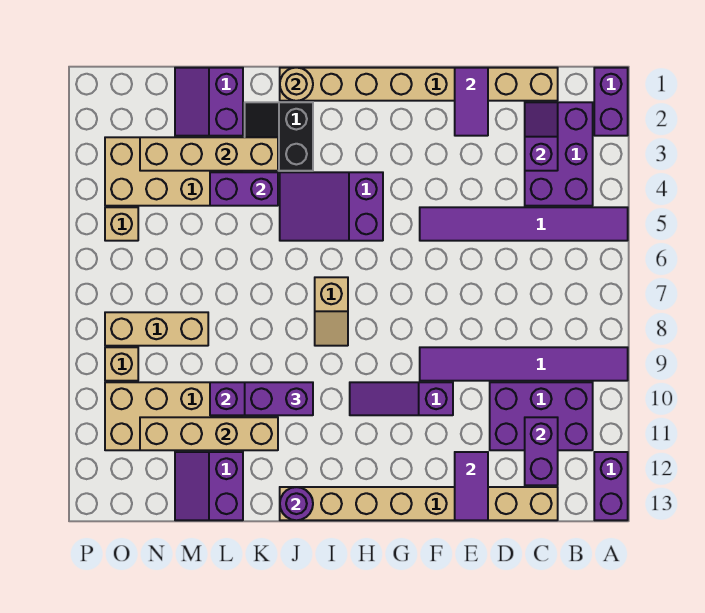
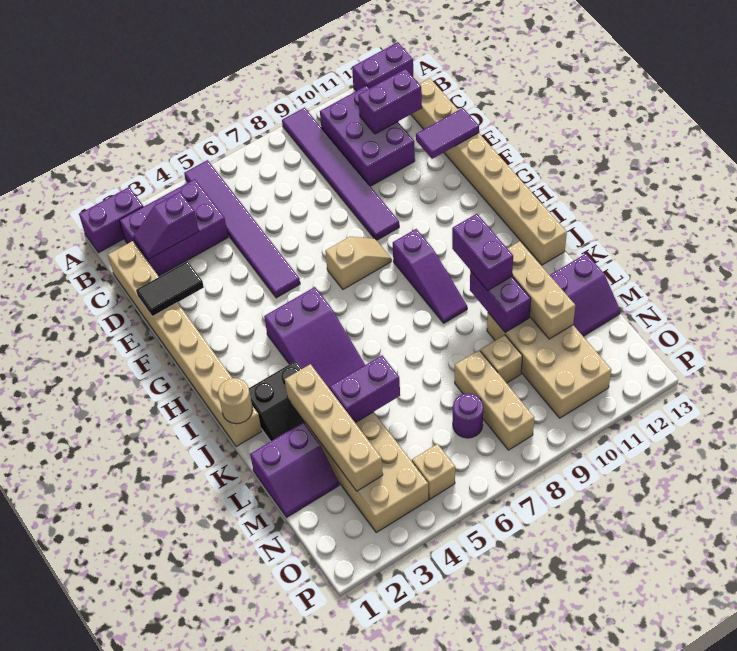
purple 1x2 tile [455,68,488,136] -> black 1x2 tile [136,261,204,316]
purple 1x3 slope [350,382,453,415] -> purple 1x3 slope moved to [393,229,467,323]
tan 1x2 slope [315,277,348,346] -> tan 1x2 slope moved to [325,236,391,289]
purple 1x1 round brick [280,487,313,520] -> purple 1x1 round brick moved to [453,393,483,438]
purple 1x2 brick [210,172,278,206] -> purple 1x2 brick turned to [330,355,400,423]
tan 1x4 brick [140,417,278,450] -> tan 1x3 brick [507,241,575,339]
tan 1x1 brick [105,347,138,381] -> tan 1x1 brick moved to [480,335,522,383]

